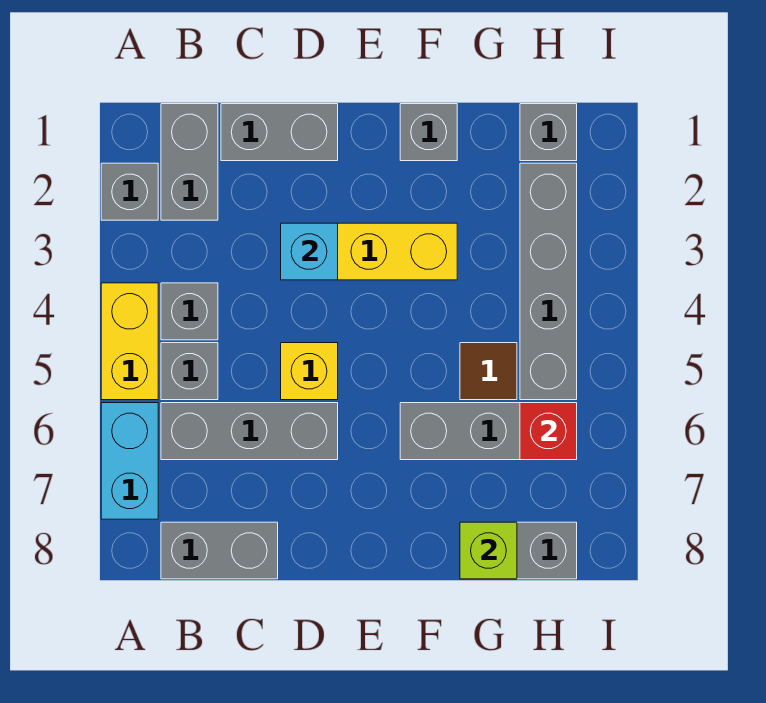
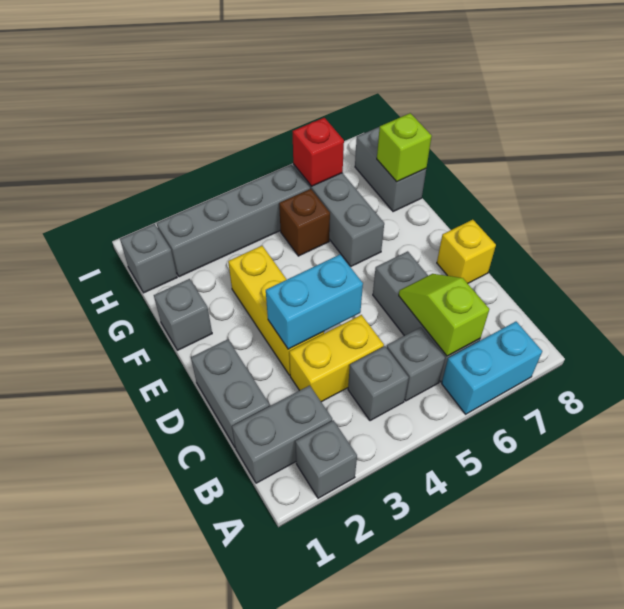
yellow 1x2 brick [101,283,158,400] -> yellow 1x2 brick moved to [289,315,384,402]
none -> lime 1x2 slope [399,274,489,356]
grey 1x2 brick [161,522,278,579] -> none
cyan 1x1 brick [281,223,338,280] -> cyan 1x2 brick [266,254,363,349]
yellow 1x1 brick [281,343,338,400] -> yellow 1x1 brick moved to [437,220,496,283]
brown 1x1 tile [460,343,517,400] -> brown 1x1 brick [279,189,330,256]

